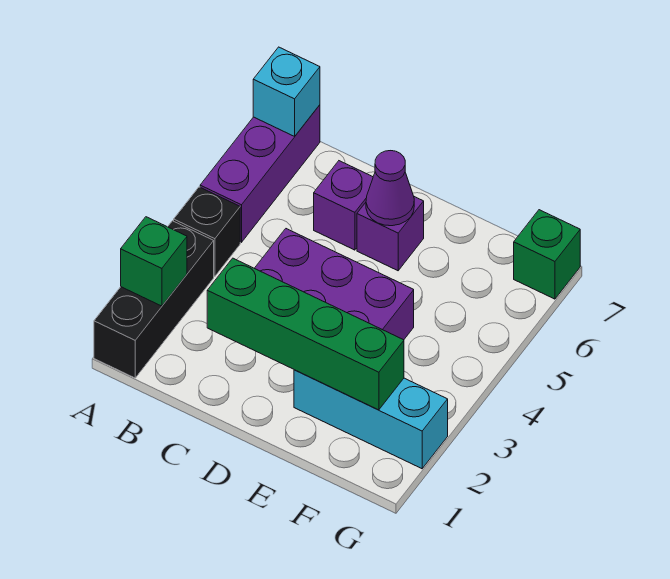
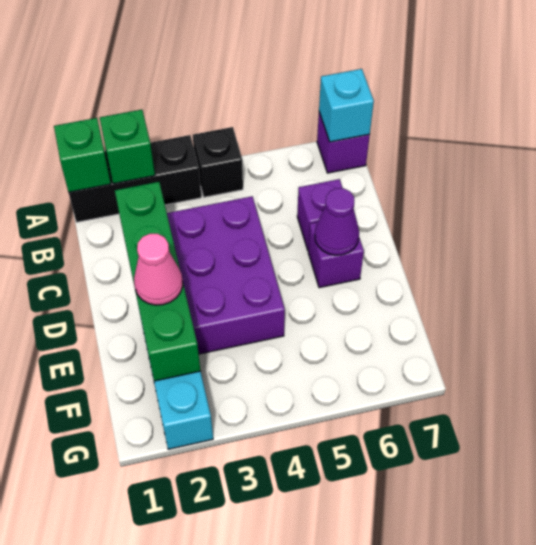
purple 1x3 brick [200,105,320,242] -> purple 1x1 brick [317,112,370,173]
none -> pink 1x1 cone [134,234,183,305]
green 1x1 brick [514,210,580,299] -> green 1x1 brick moved to [54,118,111,192]

